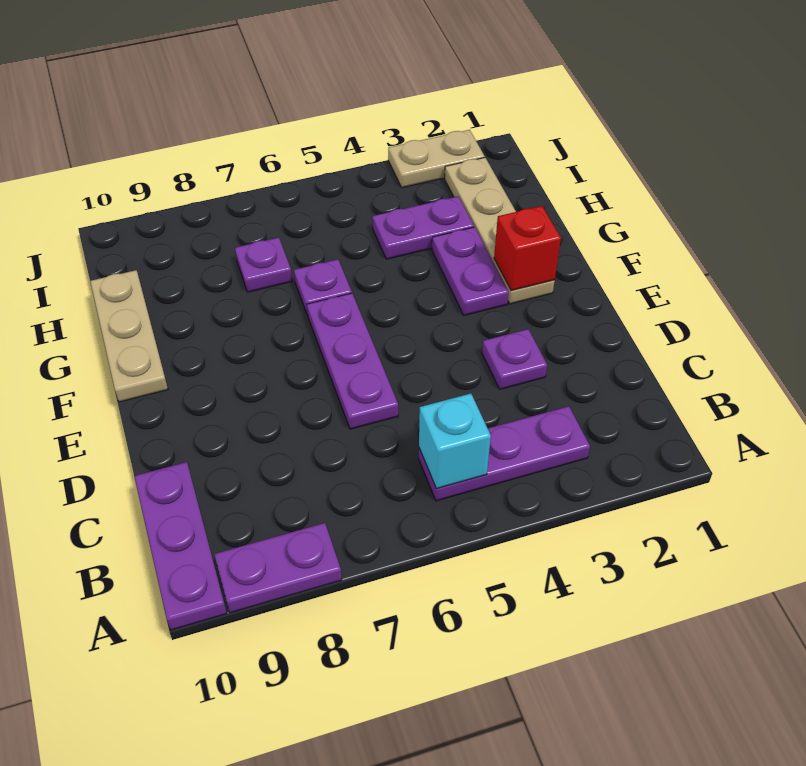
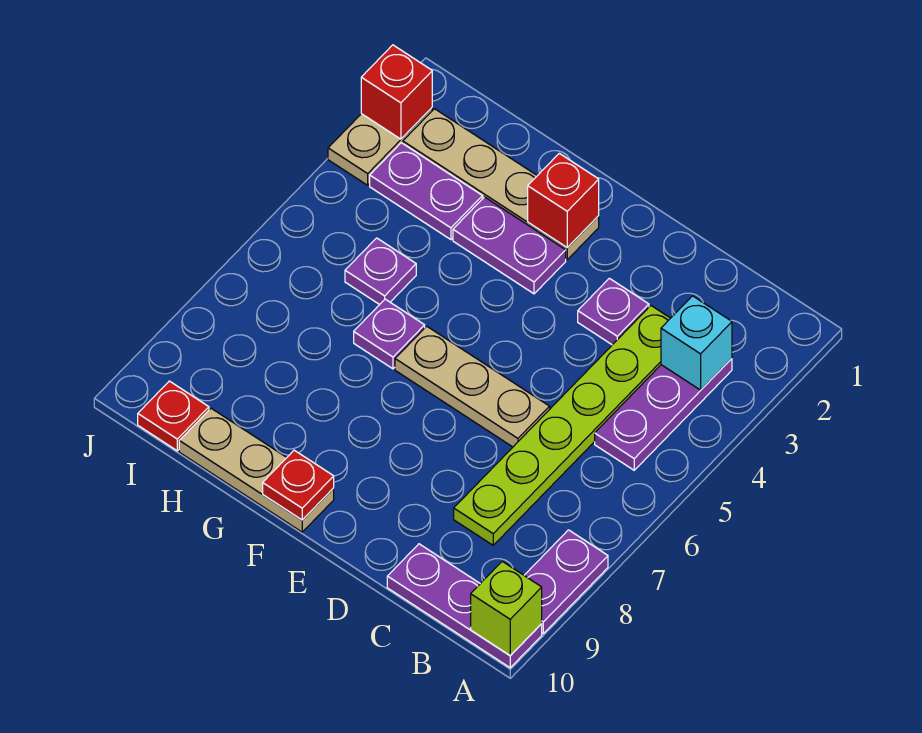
none -> lime 1x1 brick [471,561,542,656]
cyan 1x1 brick [419,394,491,489] -> cyan 1x1 brick moved to [661,296,732,390]
none -> lime 1x6 plate [454,306,670,545]
purple 1x3 plate [307,293,398,429] -> tan 1x3 plate [395,326,550,447]
none -> red 1x1 plate [263,450,334,520]
purple 1x2 plate [372,196,474,259] -> purple 1x2 plate turned to [370,143,482,240]
purple 1x1 plate [235,238,292,292] -> purple 1x1 plate moved to [345,238,416,305]
none -> red 1x1 plate [138,381,209,451]
none -> red 1x1 brick [361,45,432,139]

